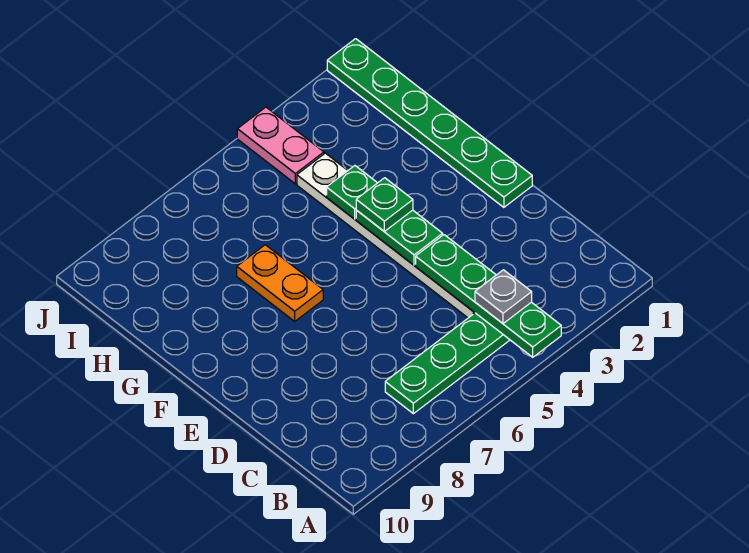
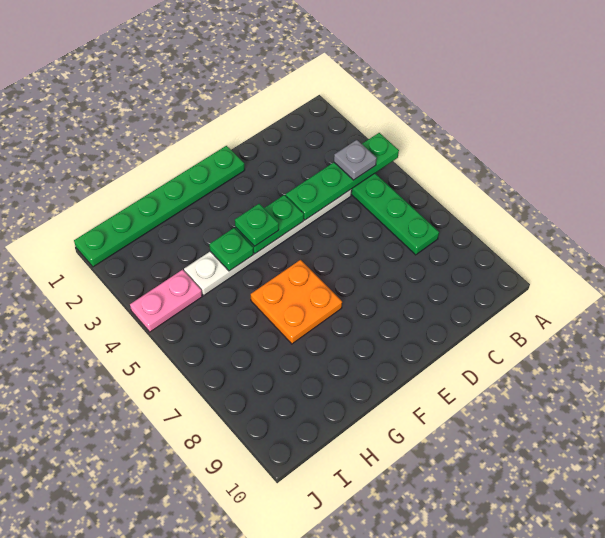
orange 1x2 plate [237,245,323,321] -> orange 2x2 plate [251,260,342,344]

